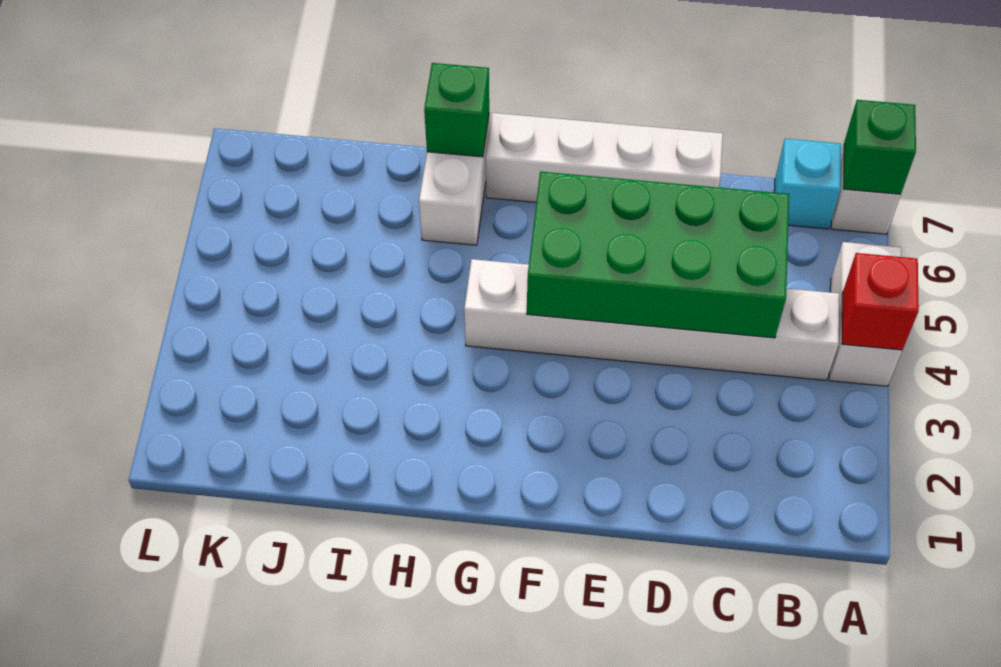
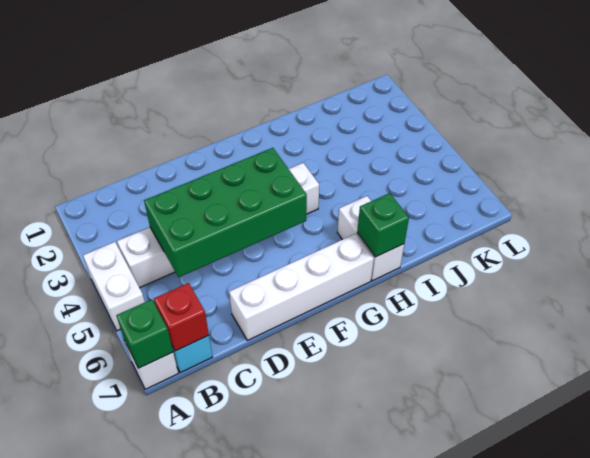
red 1x1 brick [842,253,919,350] -> red 1x1 brick moved to [154,283,209,351]

